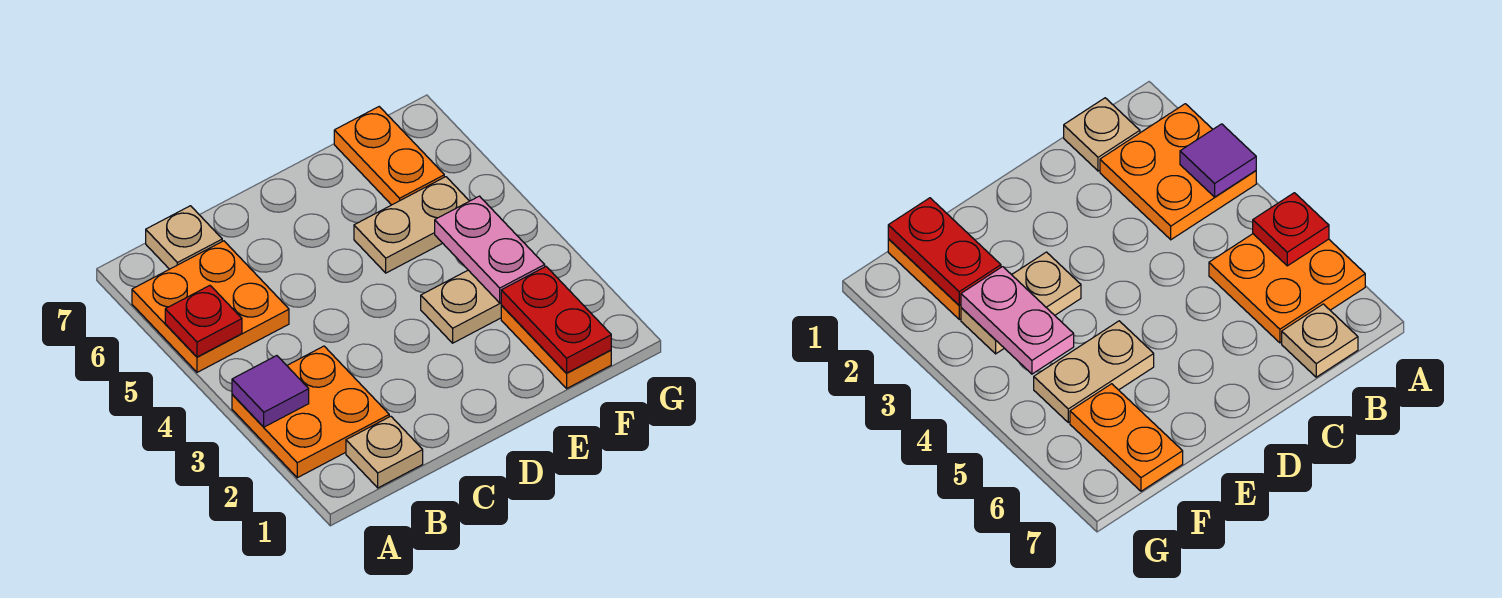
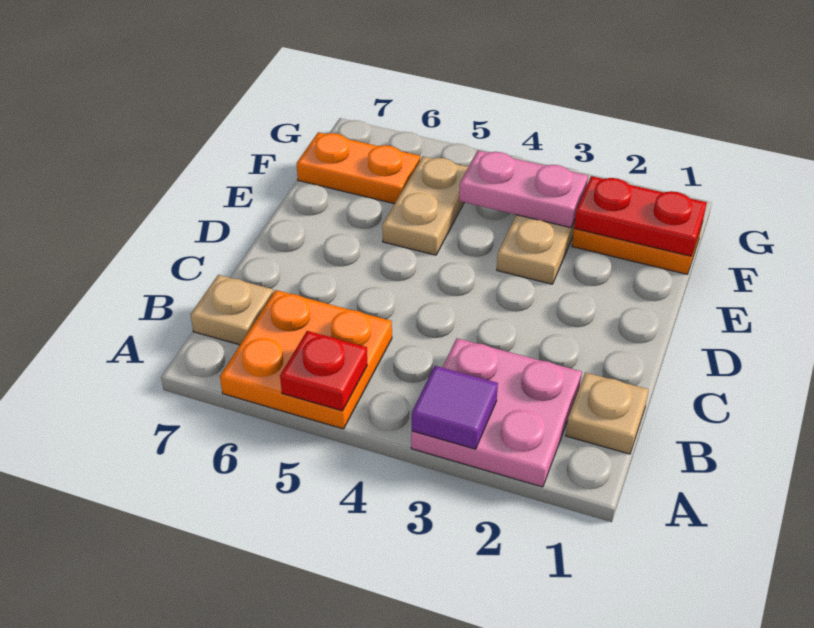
orange 2x2 plate [232,346,389,478] -> pink 2x2 plate [411,338,582,487]

